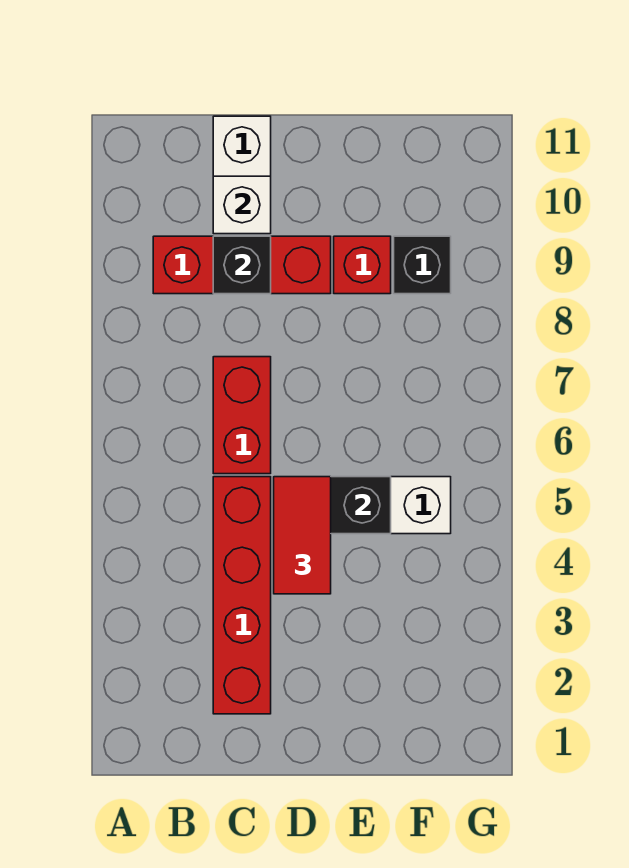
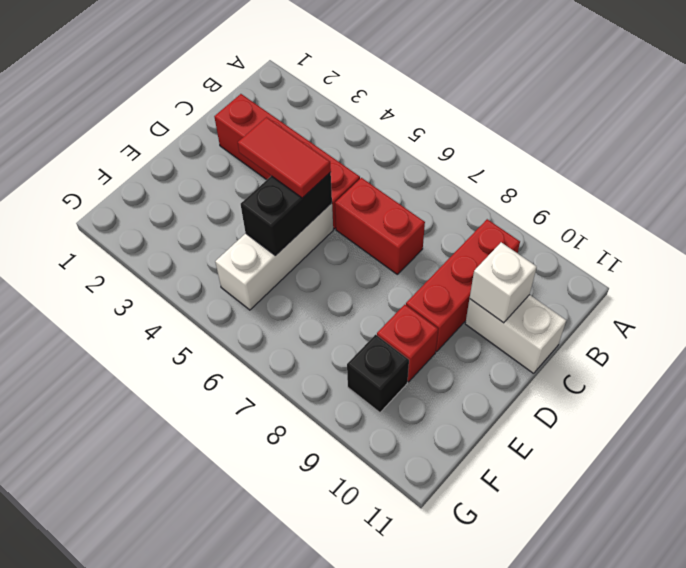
black 1x1 brick [213,236,271,294] -> none

